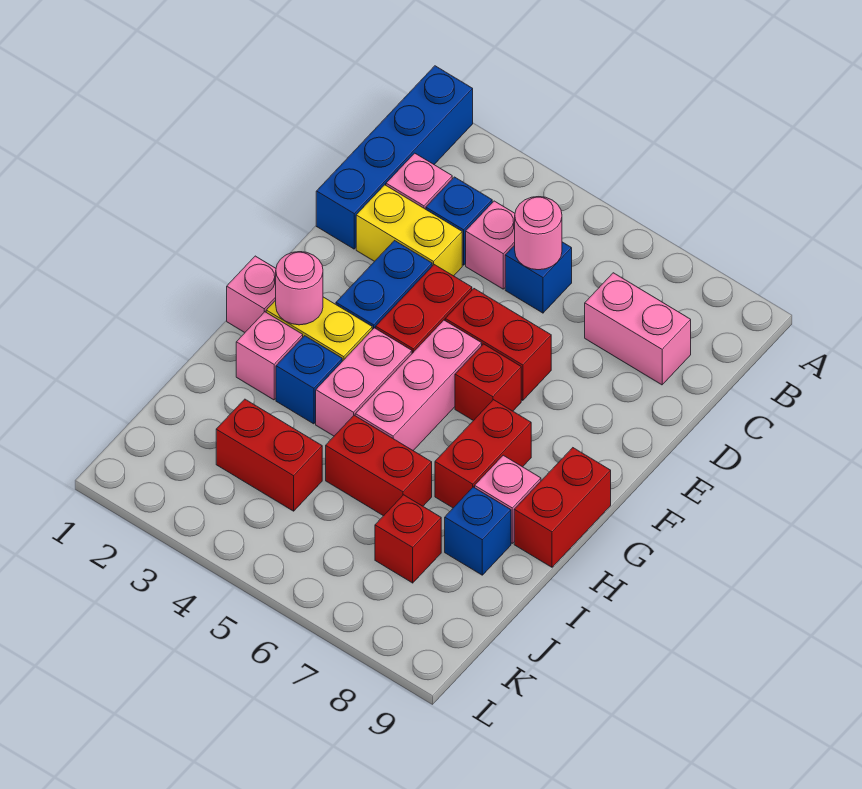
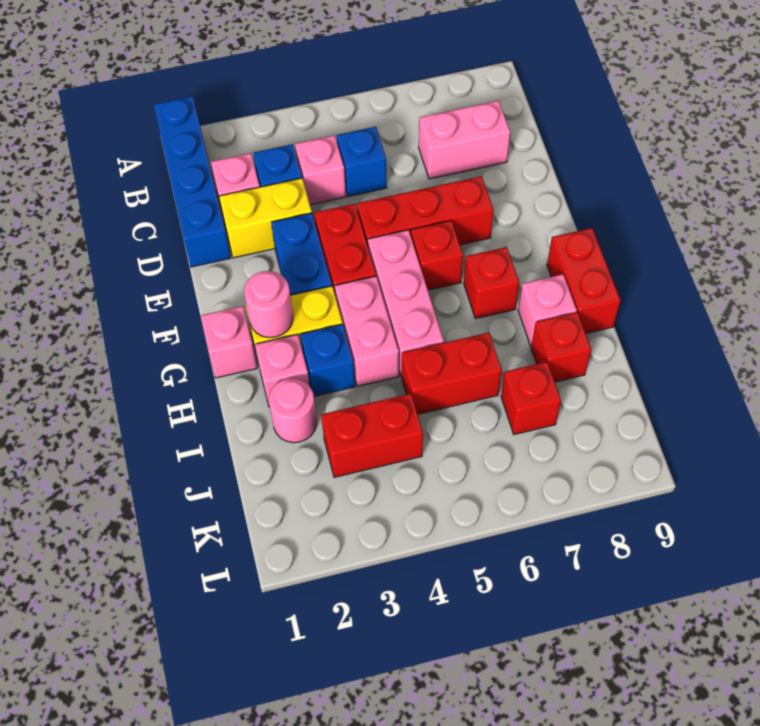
pink 1x1 round brick [515,197,562,270] -> pink 1x1 round brick moved to [269,378,317,443]
red 1x2 brick [445,289,551,400] -> red 1x3 brick [357,176,494,246]
red 1x2 brick [435,400,531,508] -> red 1x1 brick [464,247,519,319]
blue 1x1 brick [445,487,511,575] -> red 1x1 brick [531,312,591,382]

